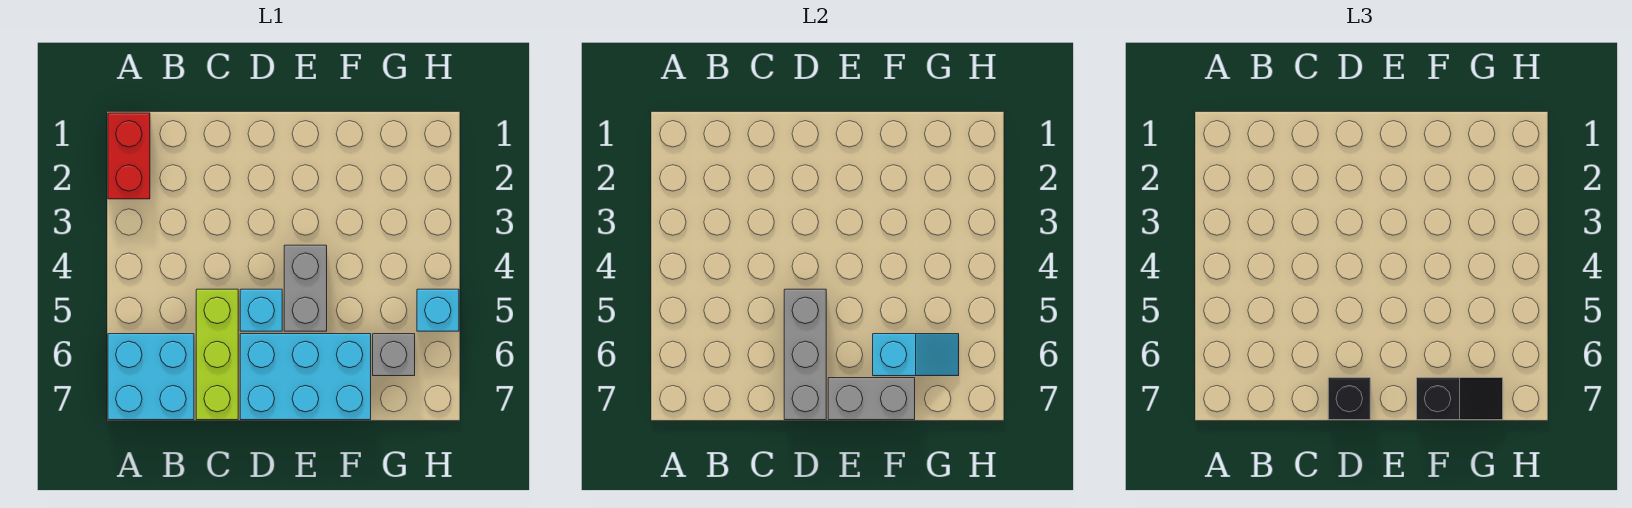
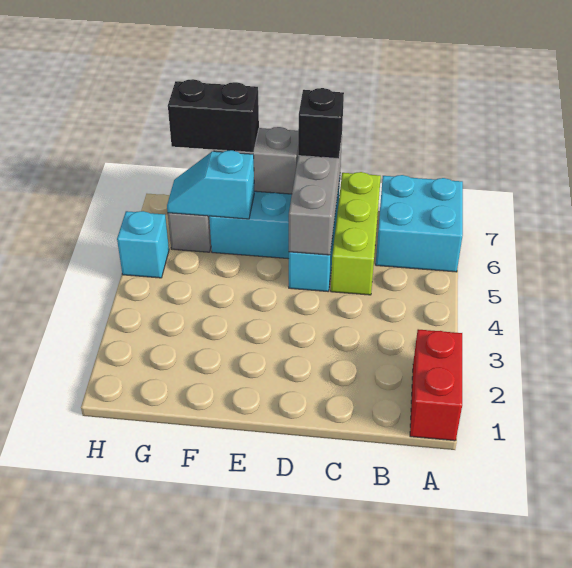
grey 1x2 brick [284,245,327,331] -> none
black 1x2 slope [1417,378,1503,420] -> black 1x2 brick [168,79,259,152]

